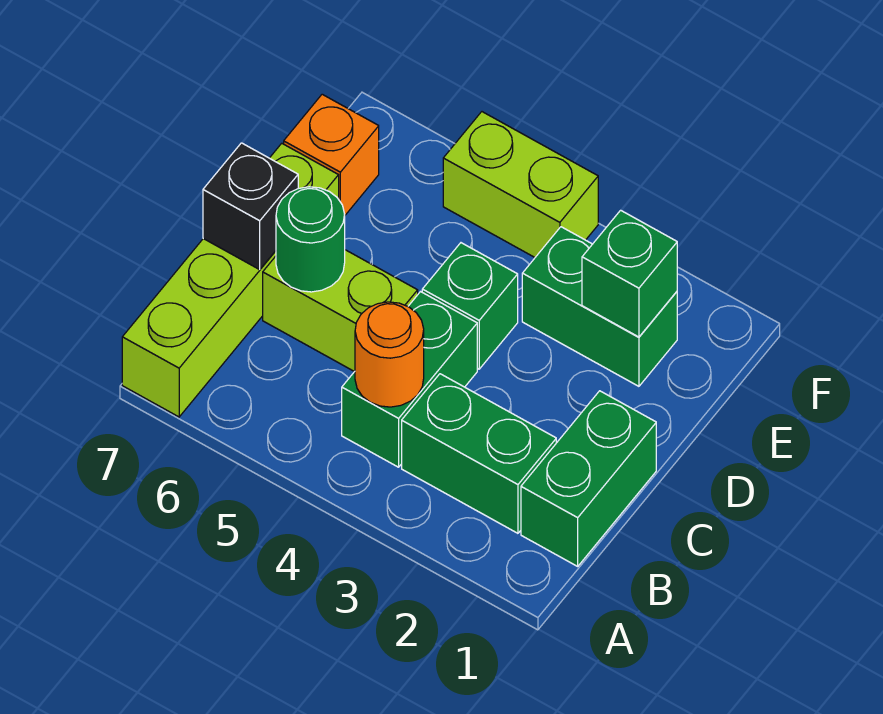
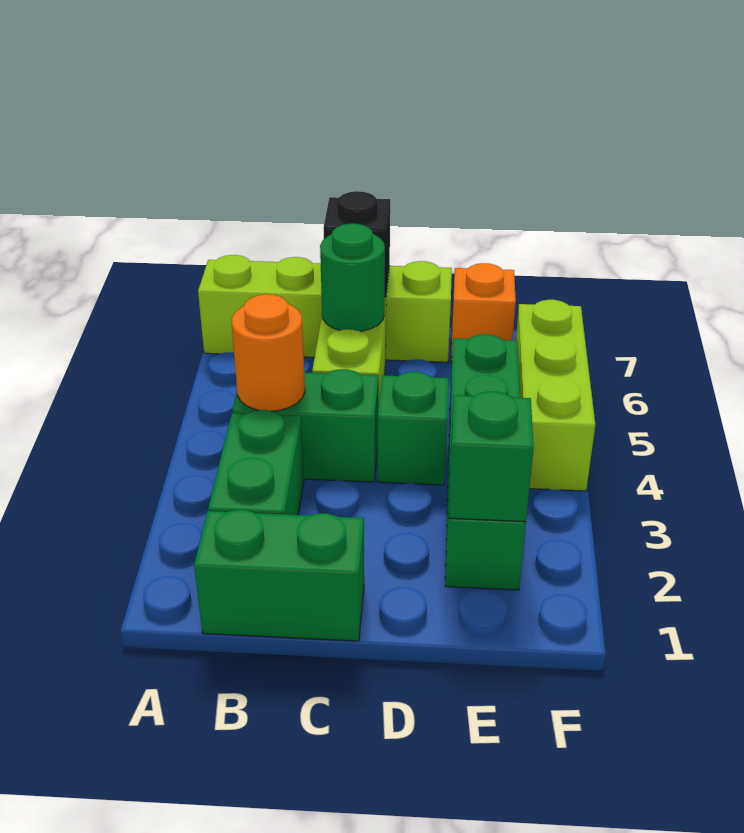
green 1x2 brick [522,227,677,386] -> green 1x4 brick [445,334,526,590]
lime 1x2 brick [443,112,598,257] -> lime 1x3 brick [516,300,595,491]

